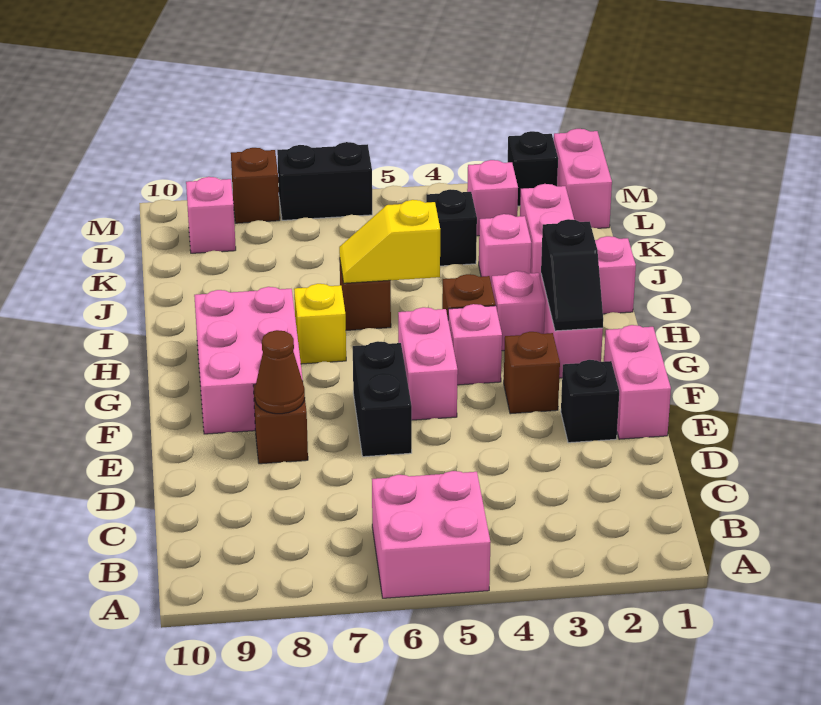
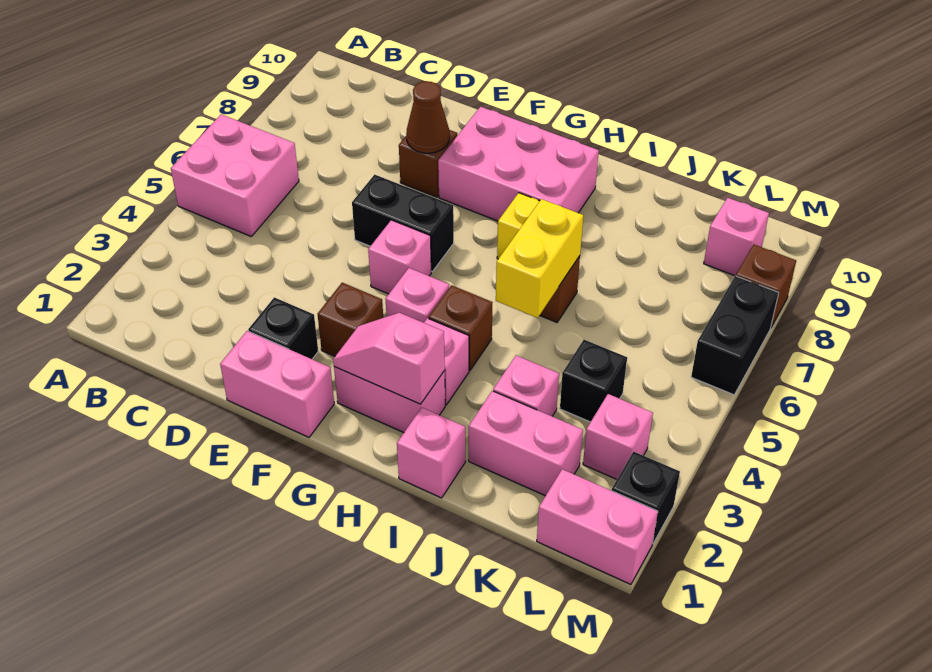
pink 1x2 brick [398,307,458,420] -> pink 1x1 brick [368,220,431,294]
black 1x2 slope [541,219,603,331] -> pink 1x2 slope [333,313,445,404]
yellow 1x2 slope [339,200,440,283] -> yellow 1x2 brick [496,199,583,318]

